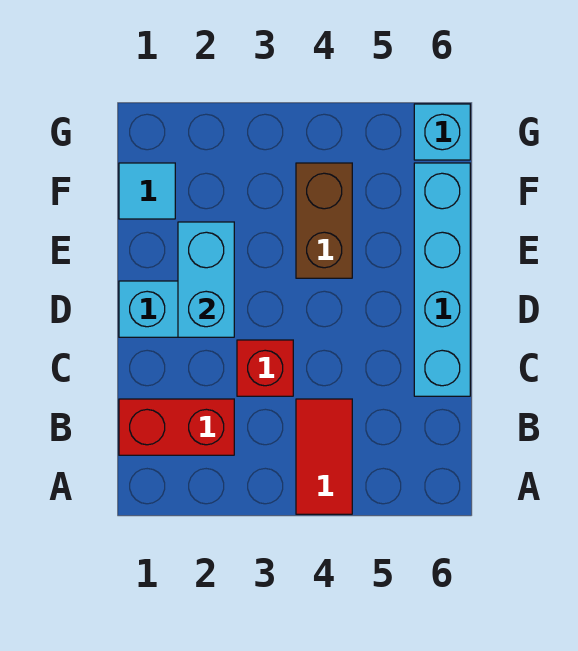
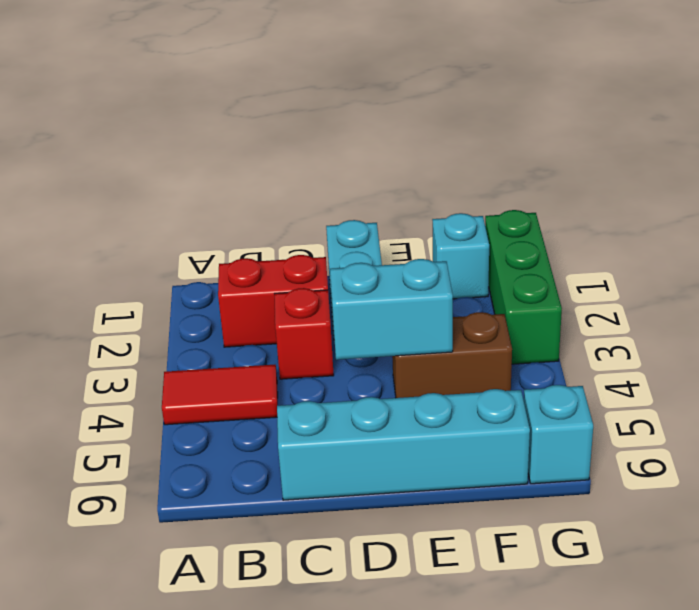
red 1x2 brick [119,399,234,455] -> red 1x2 brick turned to [218,255,328,347]
cyan 1x2 brick [178,222,234,337] -> cyan 1x2 brick moved to [330,259,453,360]
cyan 1x1 tile [119,163,175,219] -> cyan 1x1 brick [432,213,489,299]
none -> green 1x3 brick [485,210,562,364]

